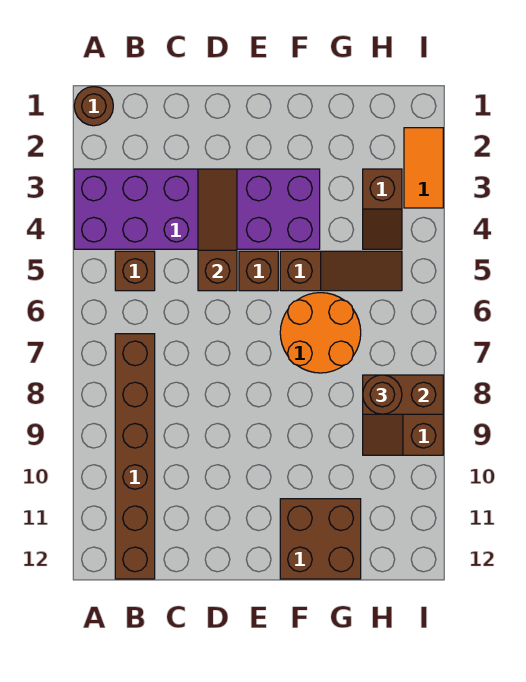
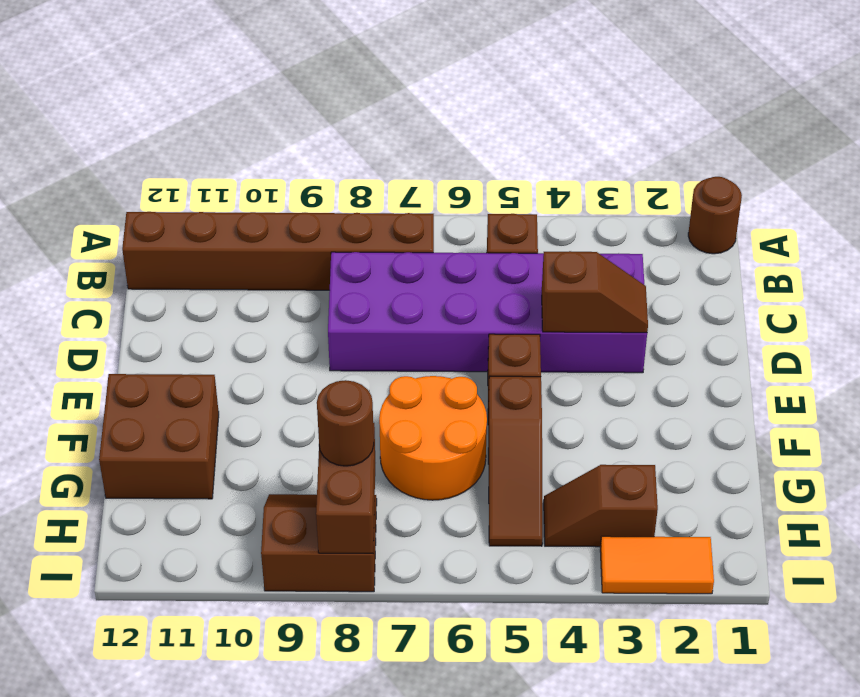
purple 2x6 brick [74,169,320,249] -> purple 2x6 brick turned to [328,252,647,373]
brown 1x3 slope [198,169,237,291] -> brown 1x2 slope [542,251,648,333]

